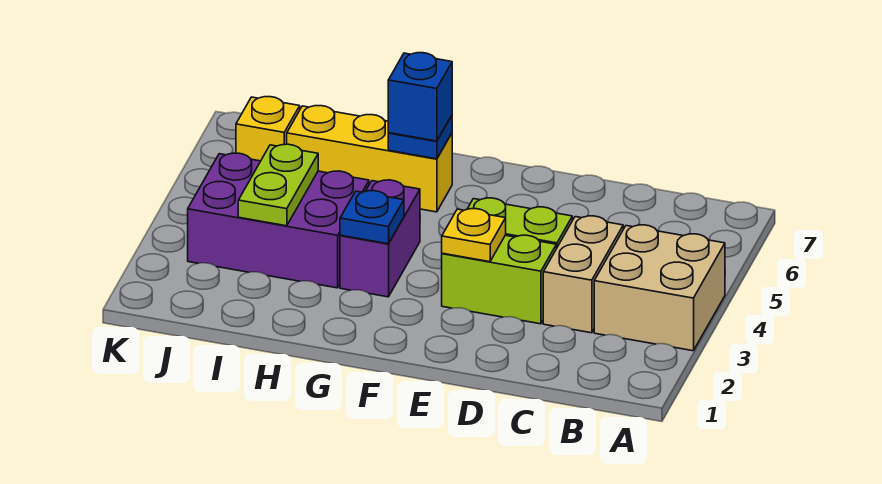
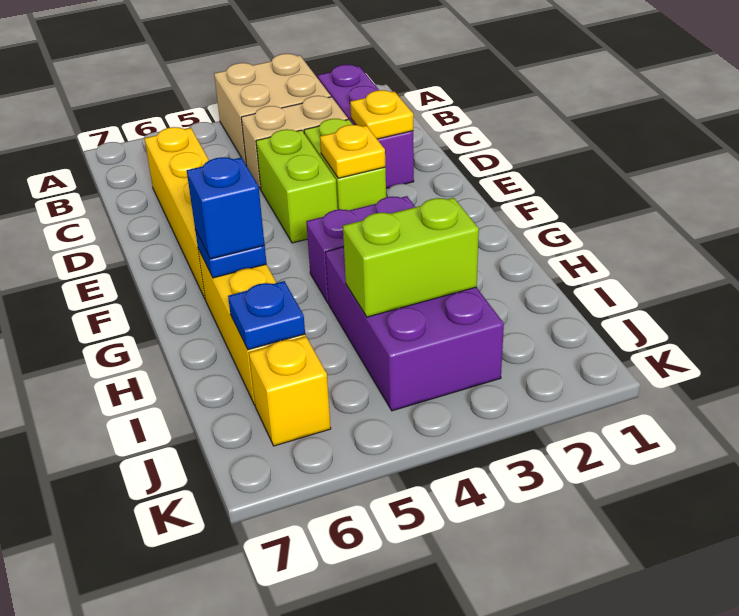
none -> purple 1x3 brick [318,65,414,188]
none -> yellow 1x4 brick [144,127,209,298]
none -> yellow 1x1 plate [350,90,413,139]
blue 1x1 plate [340,191,404,244] -> blue 1x1 plate moved to [228,281,305,350]
lime 1x2 plate [238,144,318,226] -> lime 1x2 brick [343,198,479,317]

